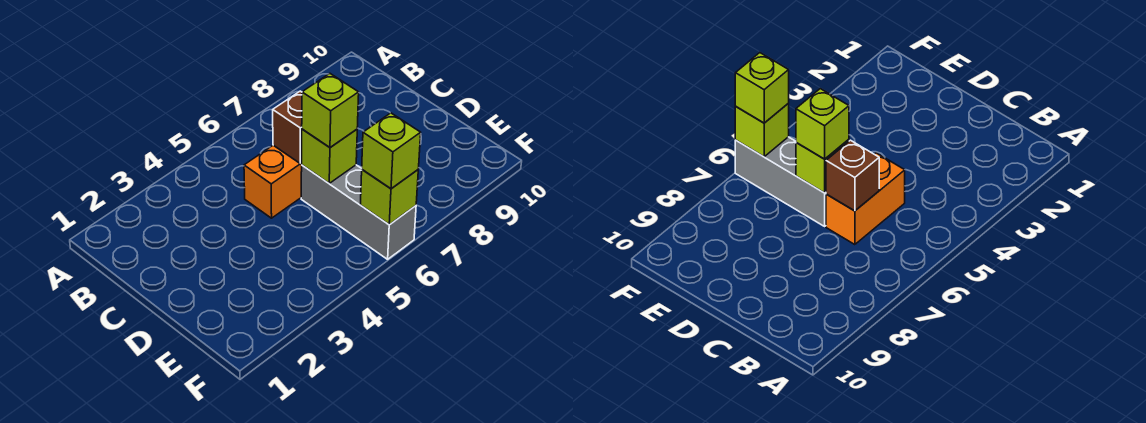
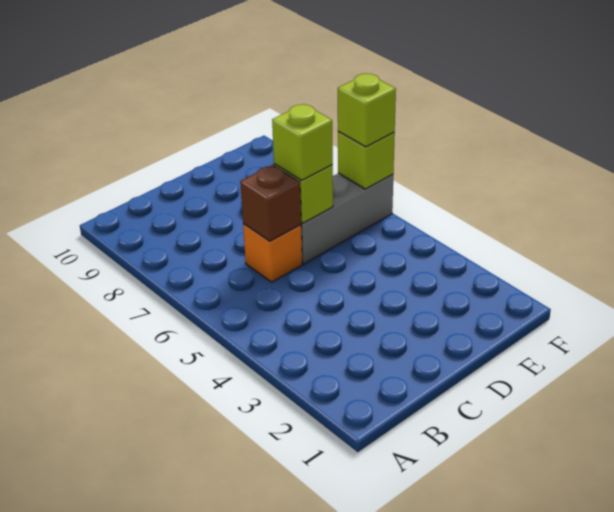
orange 1x2 brick [244,145,302,218] -> orange 1x1 brick [243,224,302,282]

